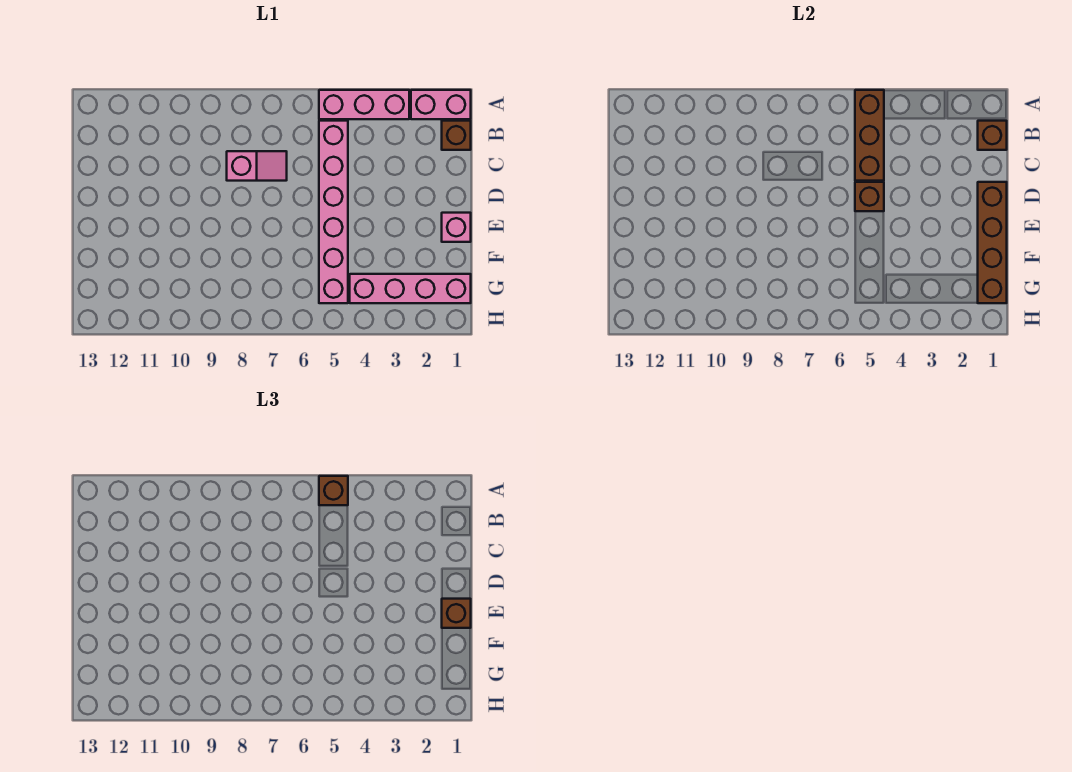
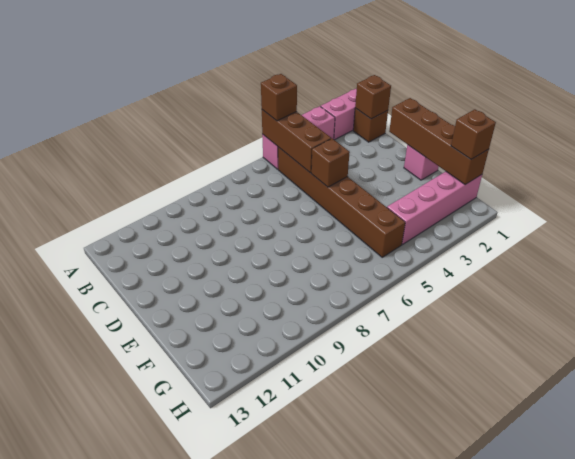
pink 1x6 brick [319,121,348,303] -> brown 1x6 brick [278,147,405,257]
pink 1x2 slope [227,151,287,181] -> none
brown 1x1 brick [442,599,471,628] -> brown 1x1 brick moved to [451,109,496,159]

